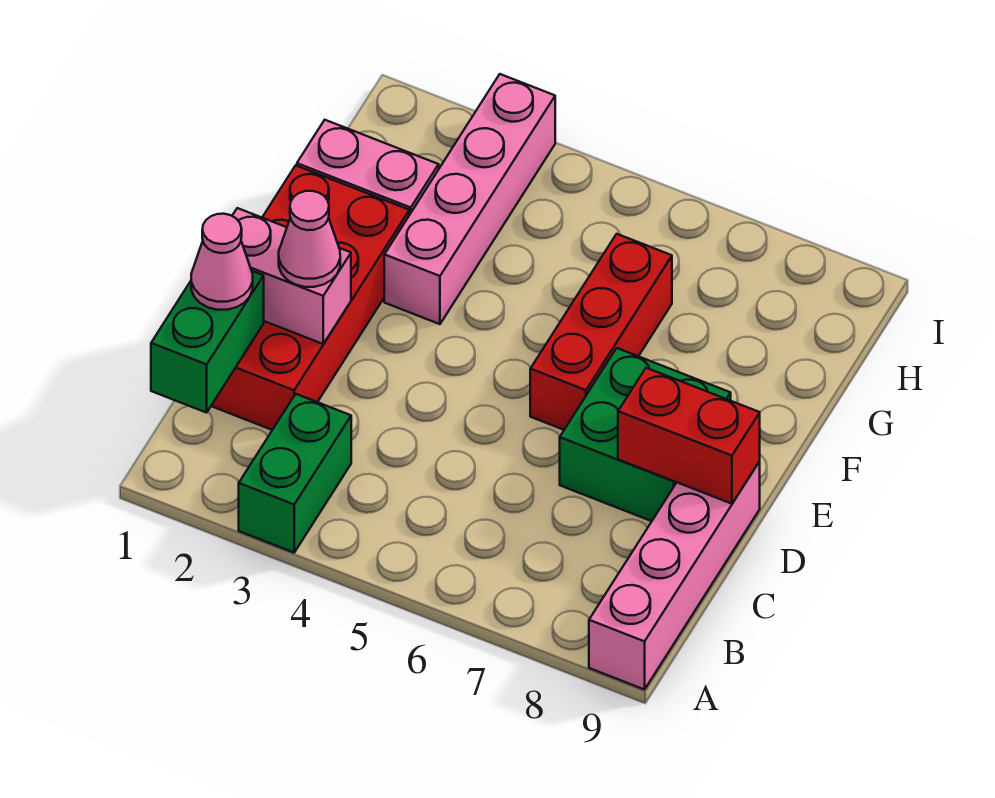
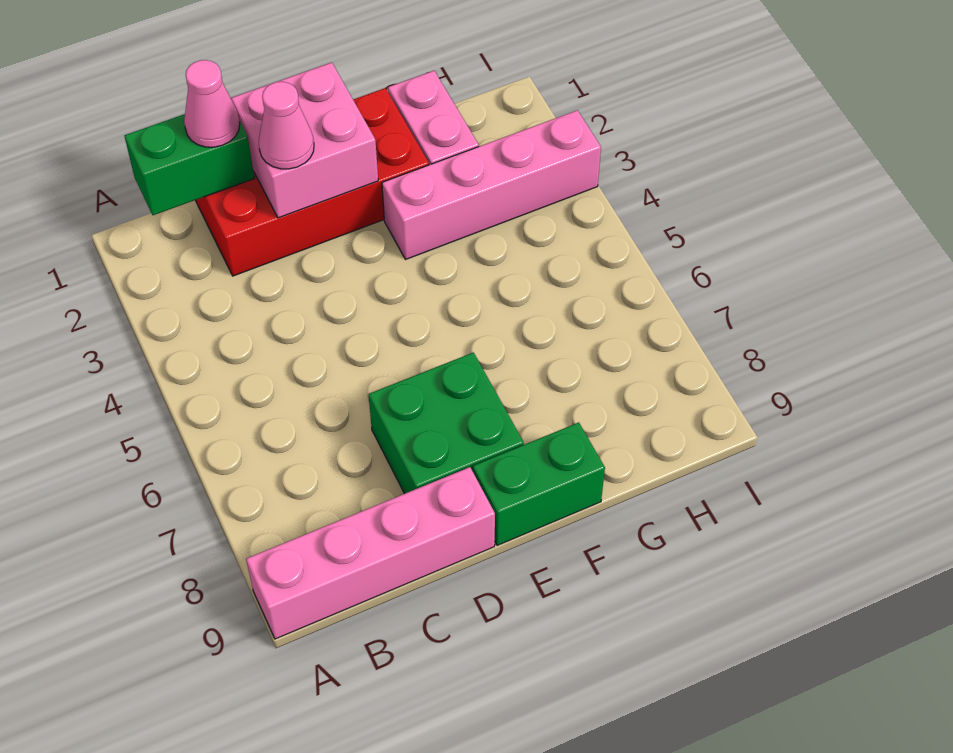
green 1x2 brick [239,394,351,553] -> green 1x2 brick moved to [473,422,605,545]
pink 1x2 brick [232,208,351,344] -> pink 2x2 brick [231,63,378,218]
red 1x2 brick [618,368,760,504] -> none
red 1x3 brick [530,234,672,430] -> none

